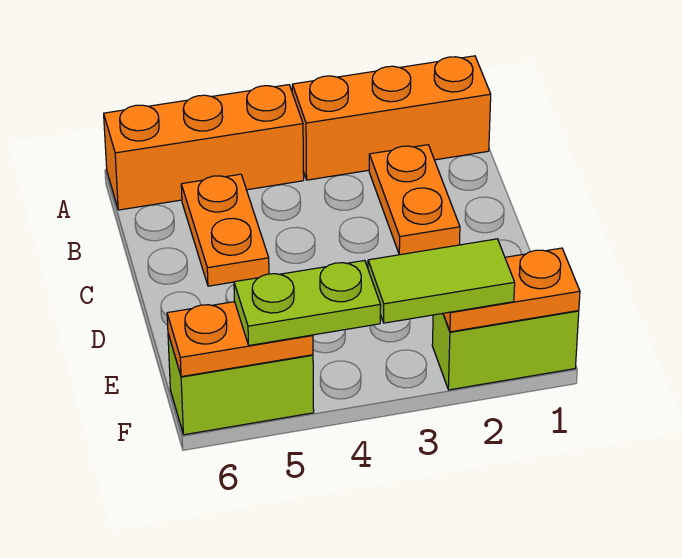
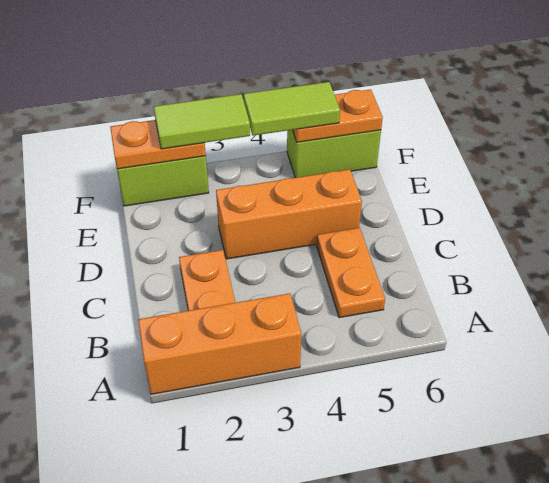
orange 1x3 brick [104,85,304,210] -> orange 1x3 brick moved to [216,170,362,259]
lime 1x2 plate [234,260,381,345] -> lime 1x2 tile [244,82,340,136]

